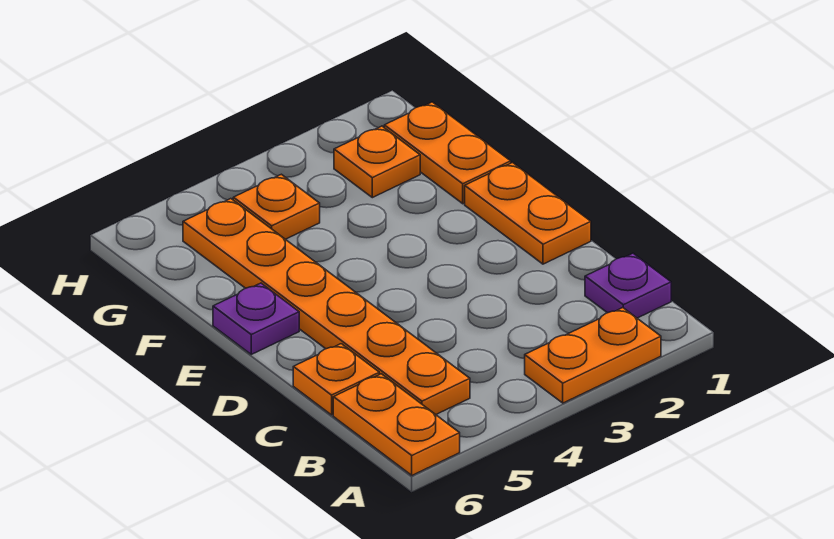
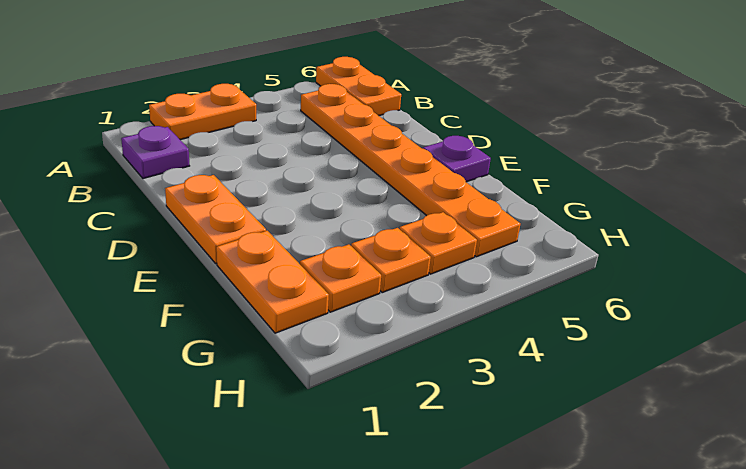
orange 1x1 plate [293,344,379,415] -> orange 1x1 plate moved to [351,228,431,293]

